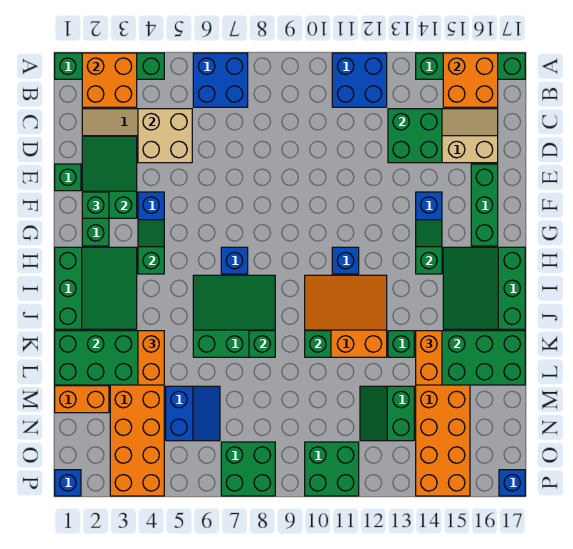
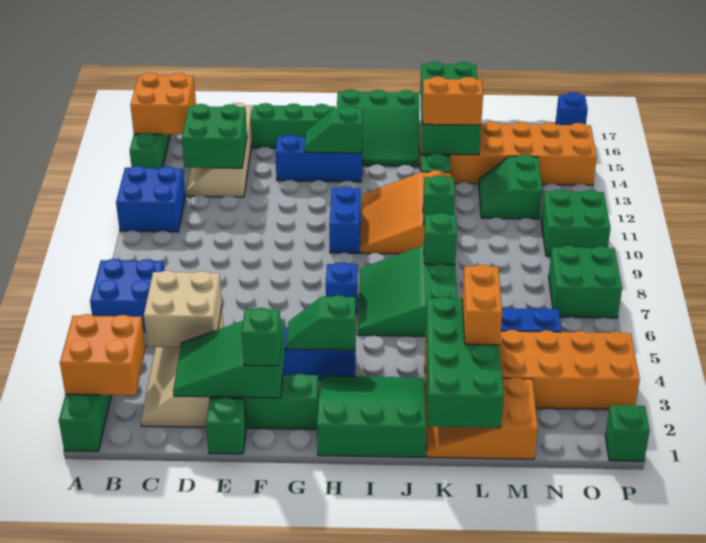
blue 1x1 brick [332,247,359,274] -> blue 1x2 brick [329,186,361,253]
orange 1x2 brick [138,331,164,385] -> orange 1x2 brick turned to [462,265,502,345]
green 2x2 slope [360,386,414,441] -> green 2x2 slope turned to [479,154,543,219]
blue 1x1 brick [55,470,81,496] -> green 1x1 brick [605,405,650,461]

